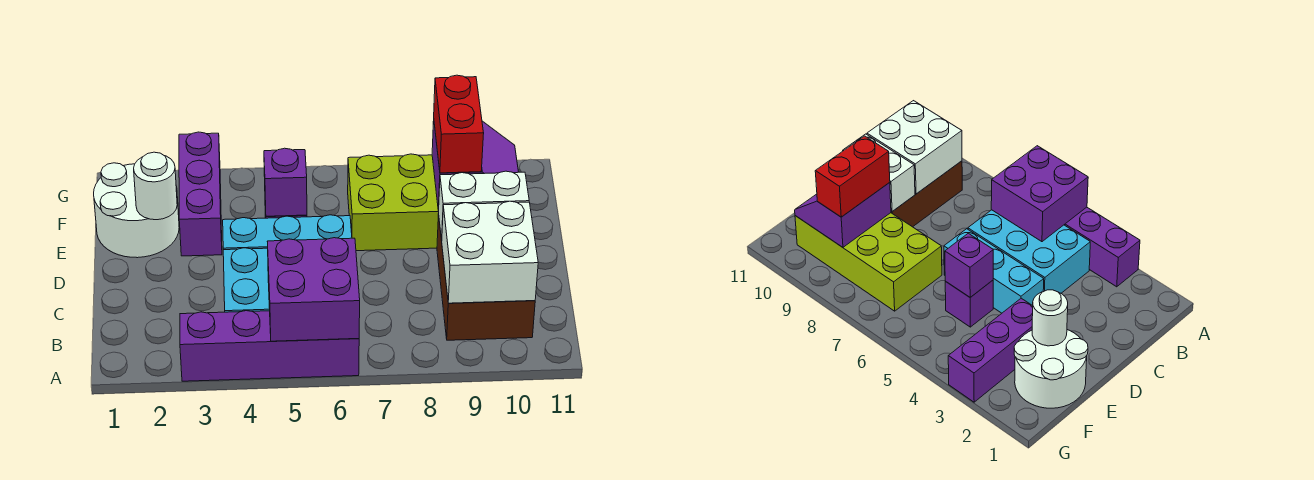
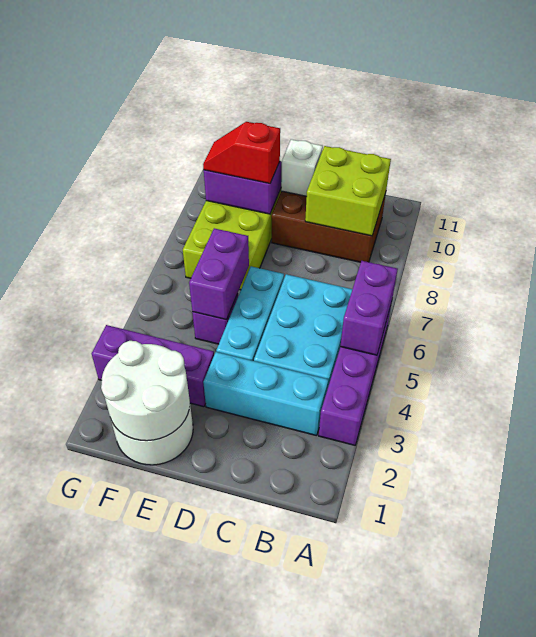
purple 2x2 brick [267,238,360,341] -> purple 1x2 brick [340,261,398,355]
none -> cyan 1x3 brick [203,352,328,436]
white 2x2 brick [442,201,538,303] -> lime 2x2 brick [305,146,391,236]
white 1x2 brick [439,171,529,240] -> white 1x1 brick [281,139,323,196]
white 1x1 round brick [134,152,177,220] -> white 2x2 round brick [101,341,190,441]
purple 1x1 brick [264,148,307,216] -> purple 1x2 brick [189,228,249,320]
red 1x2 brick [434,75,484,173] -> red 1x2 slope [203,122,280,183]

